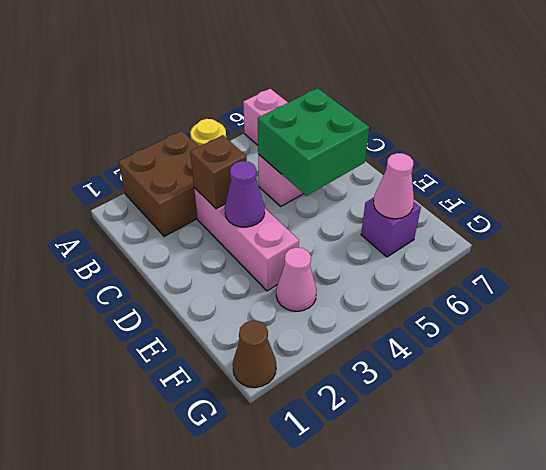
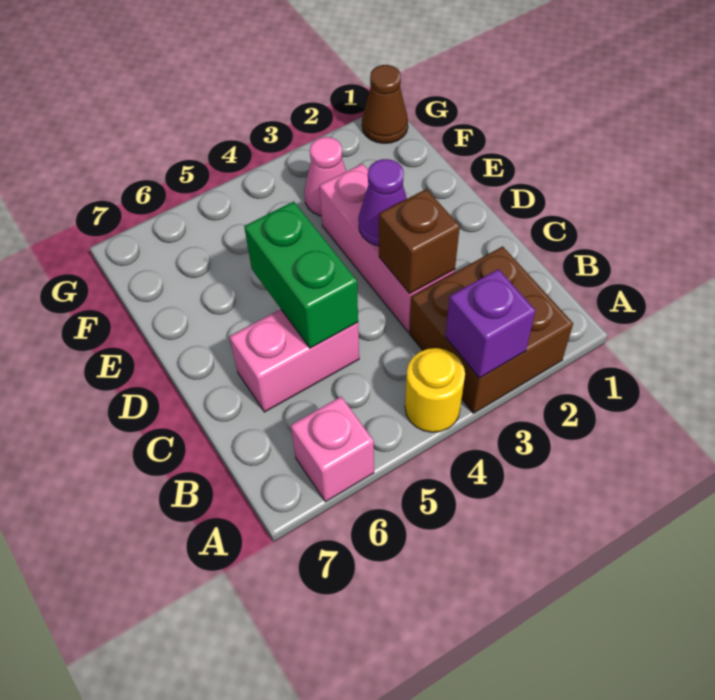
green 2x2 brick [258,88,369,196] -> green 1x2 brick [244,202,358,348]
purple 1x1 brick [361,198,421,257] -> purple 1x1 brick moved to [445,269,536,378]
pink 1x1 cone [374,153,414,219] -> none

